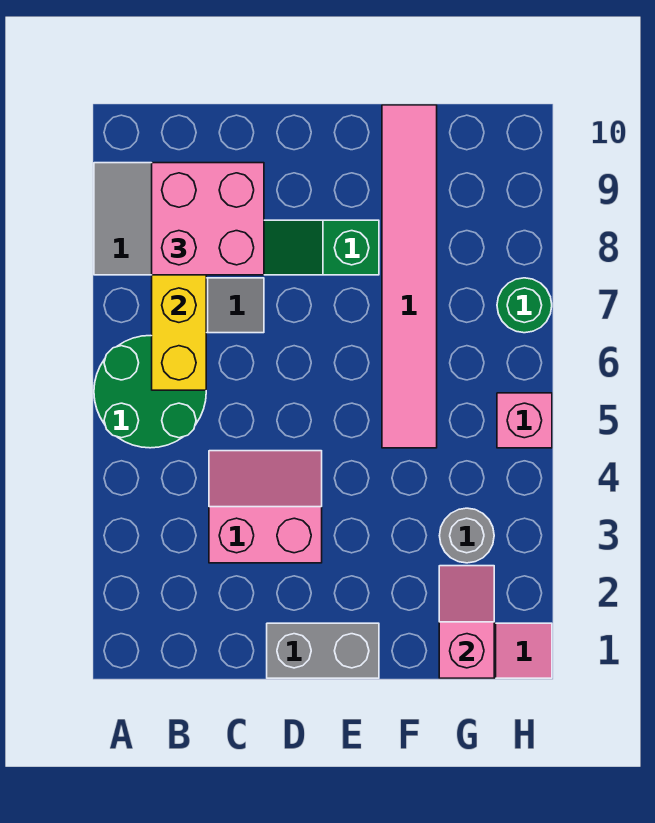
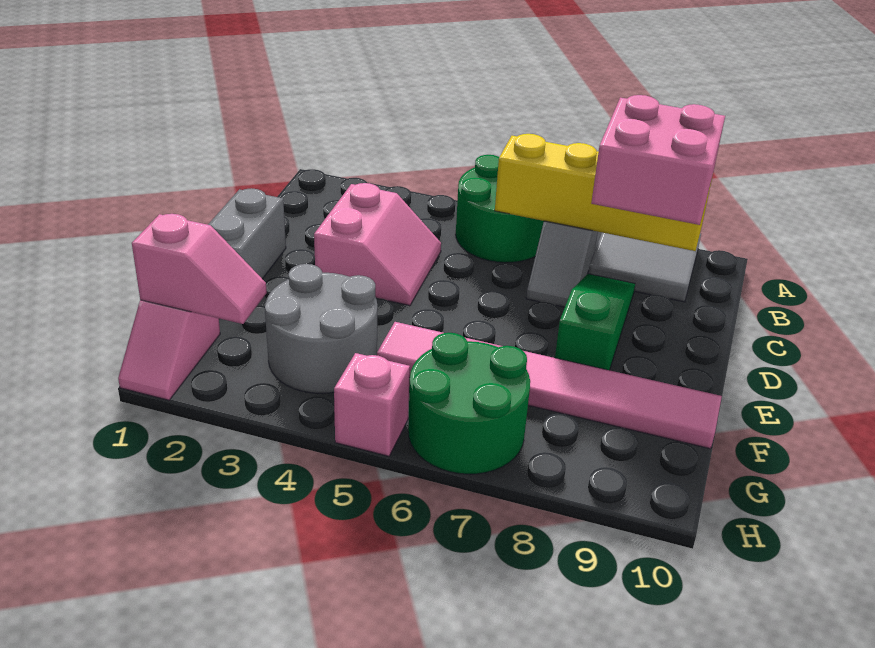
grey 1x1 round brick [439,508,494,563] -> grey 2x2 round brick [265,264,377,393]
green 1x1 round brick [497,278,552,333] -> green 2x2 round brick [408,333,530,474]

